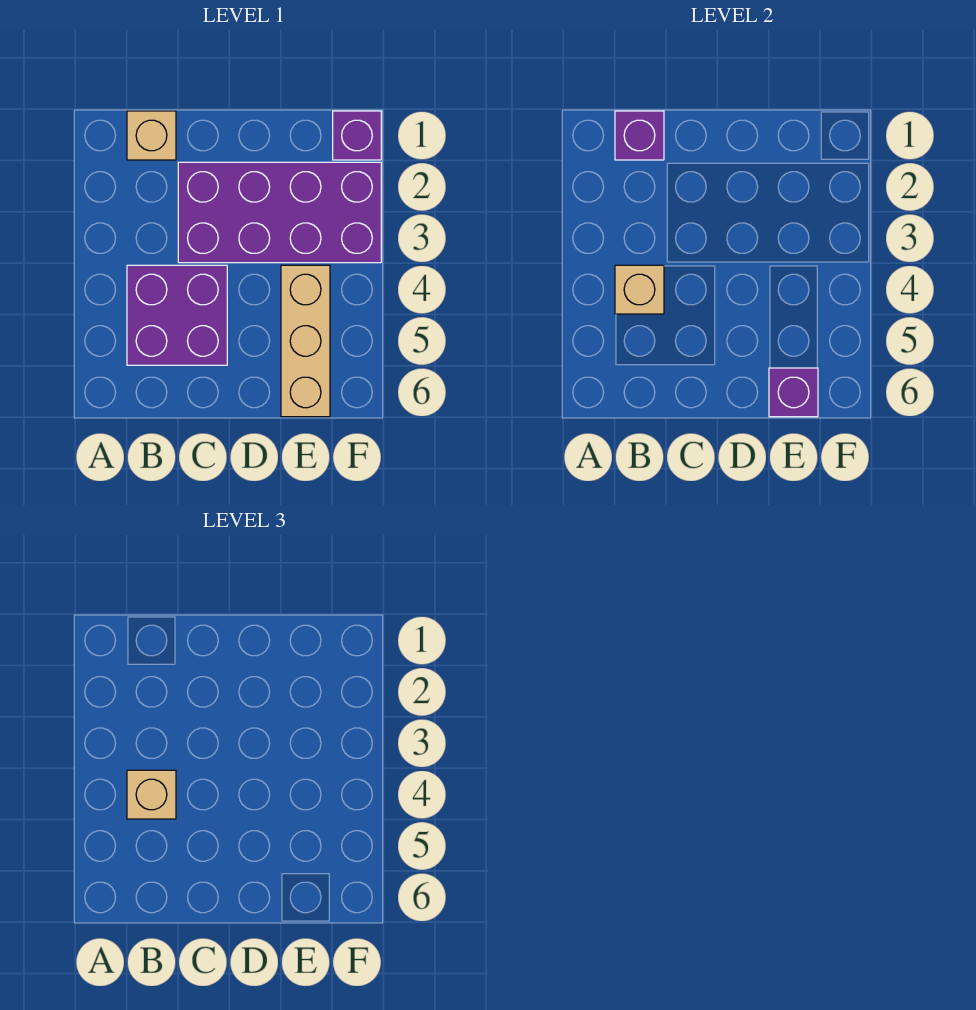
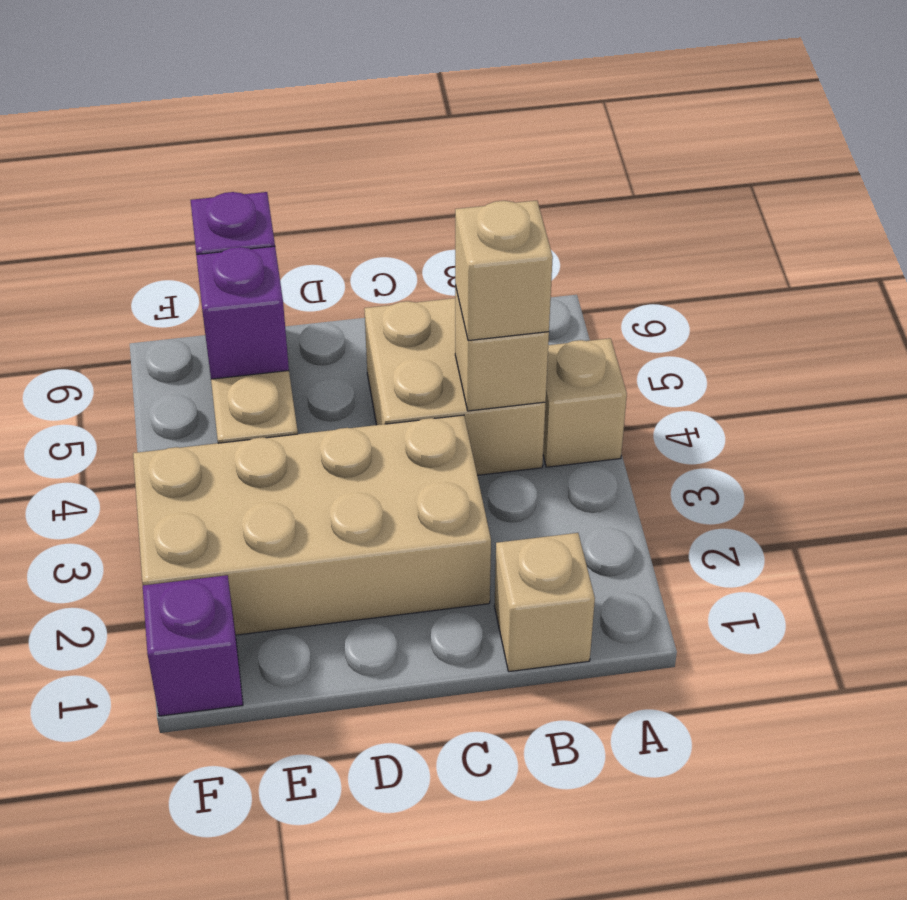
none -> tan 1x1 brick [543,338,627,467]
purple 1x1 brick [615,111,664,160] -> purple 1x1 brick moved to [196,246,289,379]
purple 2x2 brick [127,265,227,365] -> tan 2x2 brick [364,298,546,475]
purple 2x4 brick [178,162,381,263] -> tan 2x4 brick [133,415,491,635]

